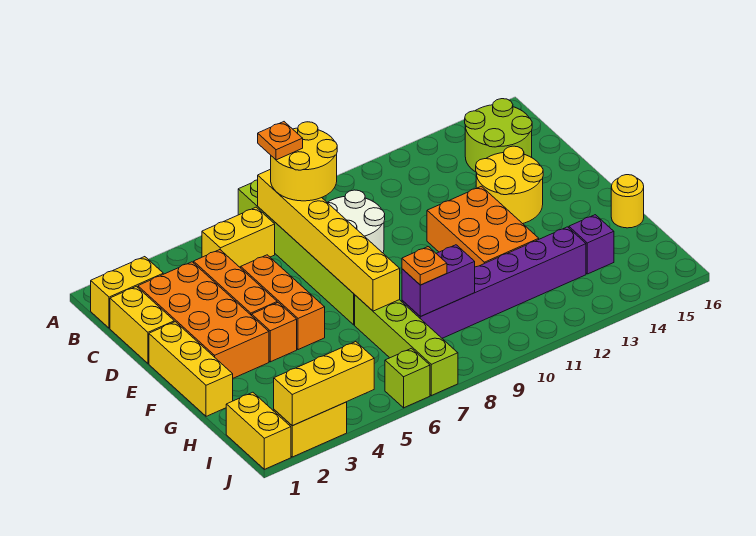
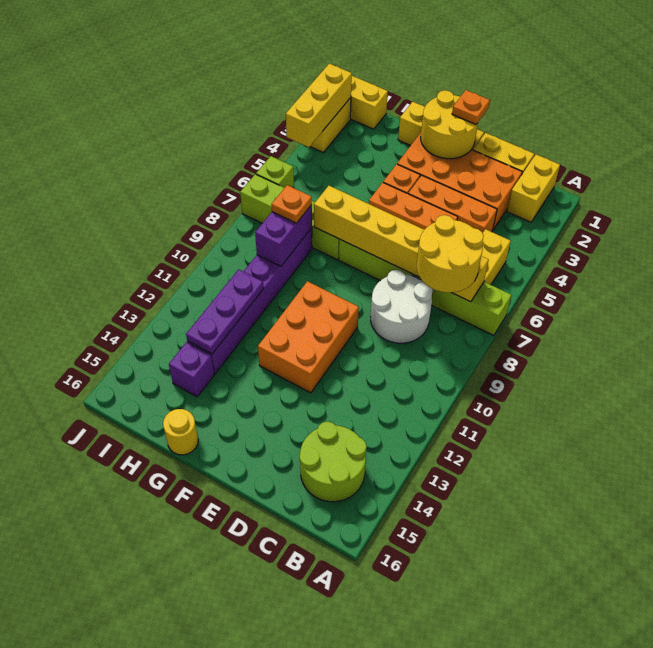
orange 1x1 plate [258,122,303,160] -> orange 1x1 plate moved to [452,90,490,124]
yellow 2x2 round brick [476,146,543,224] -> yellow 2x2 round brick moved to [421,90,478,159]
orange 2x3 brick [427,186,539,267] -> orange 2x3 brick turned to [258,281,359,393]
none -> purple 1x3 plate [186,269,264,354]

